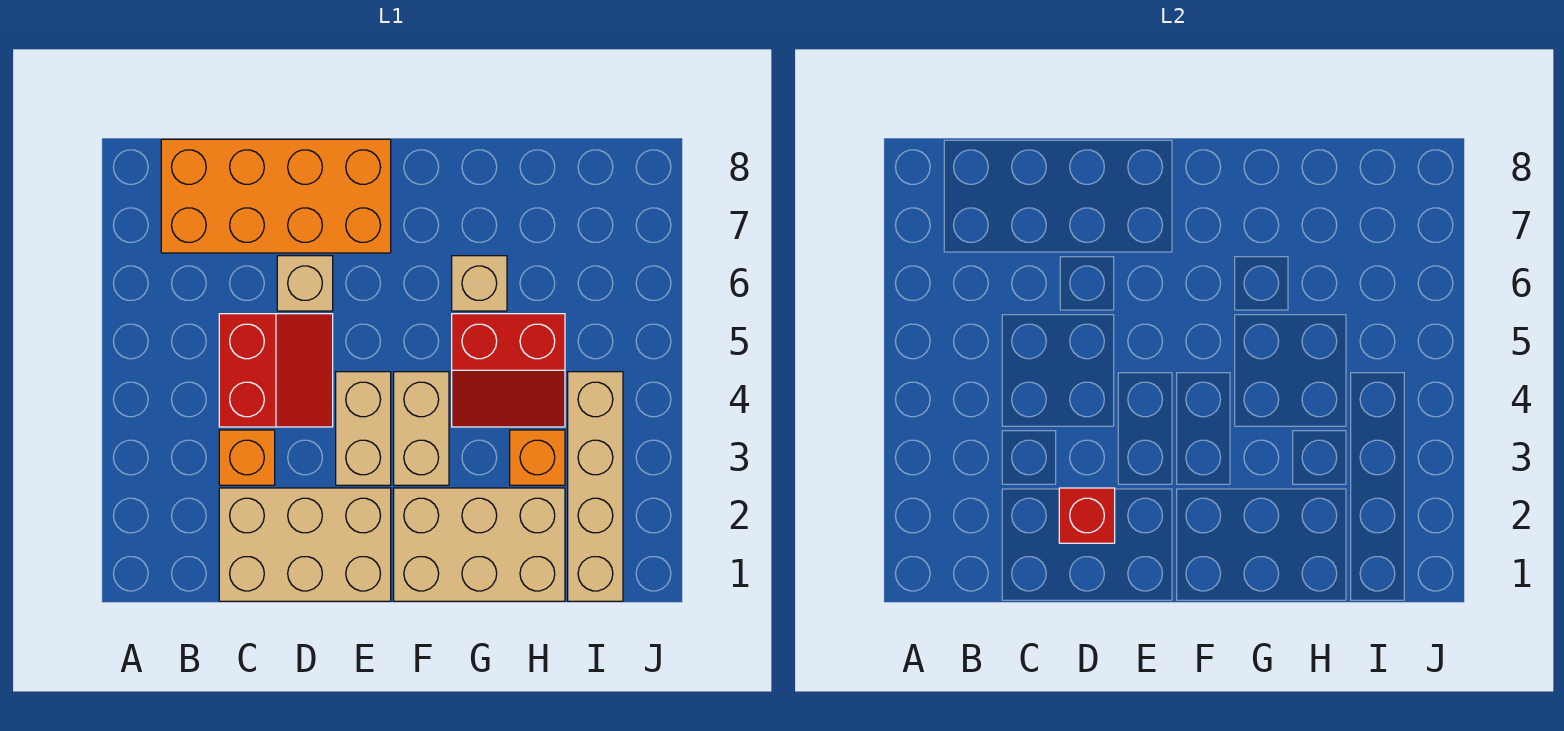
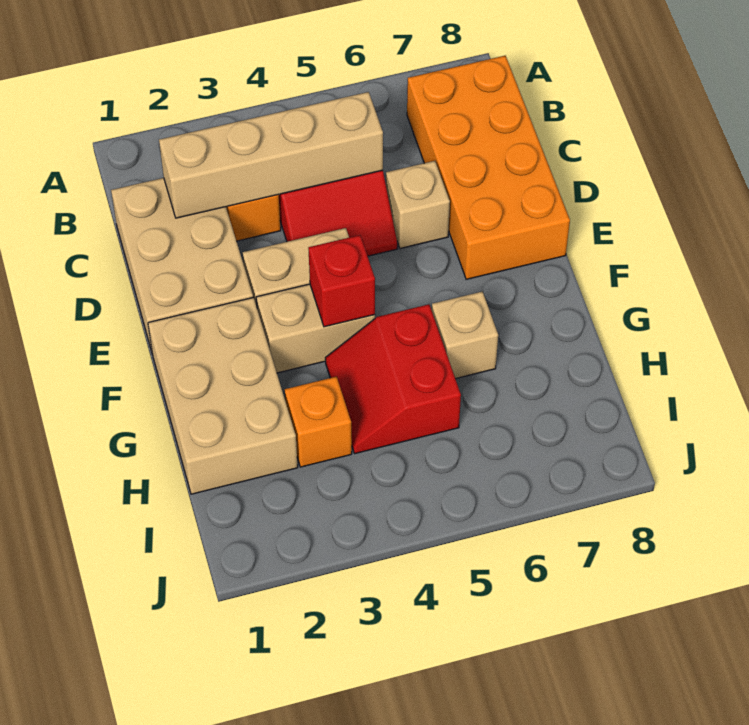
red 1x1 brick [1059,488,1115,543] -> red 1x1 brick moved to [308,235,375,327]
tan 1x4 brick [568,372,623,601] -> tan 1x4 brick moved to [159,92,383,218]

